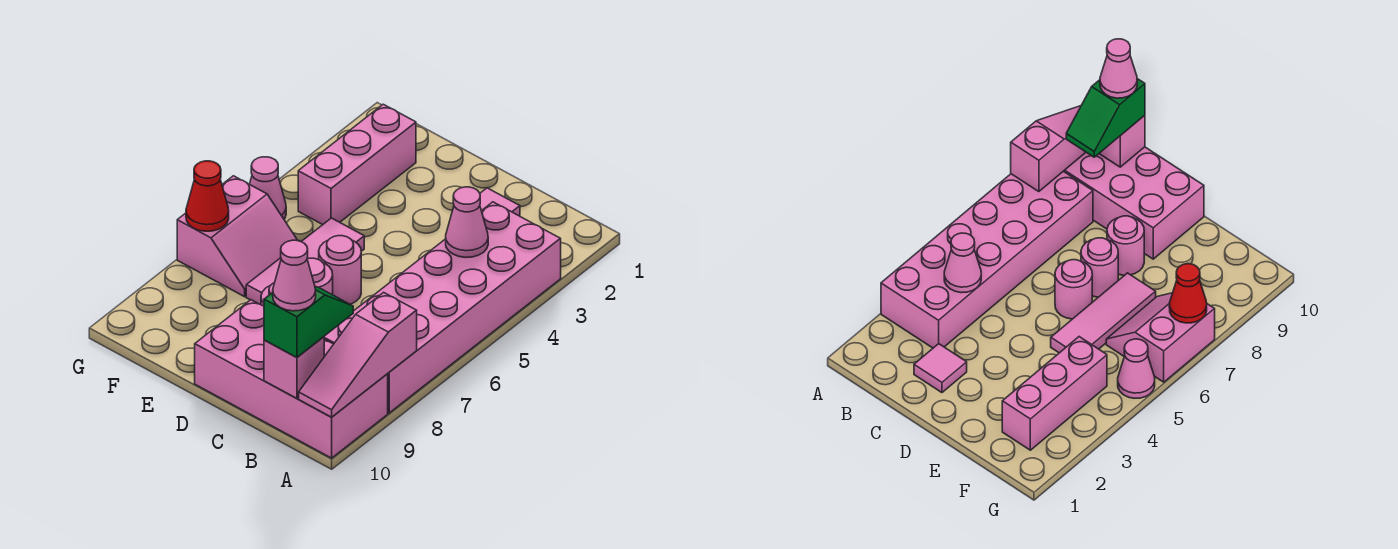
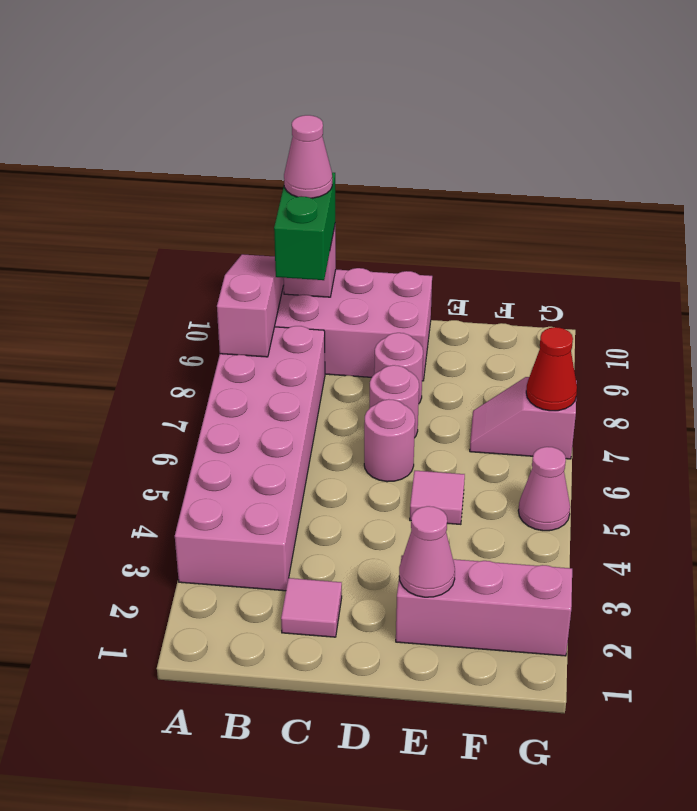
pink 1x1 cone [446,187,488,258] -> pink 1x1 cone moved to [399,506,455,597]
green 1x2 slope [264,286,353,358] -> green 1x2 brick [274,173,335,280]
pink 1x3 tile [246,218,364,304] -> pink 1x1 tile [410,471,465,524]
pink 1x3 brick [298,104,416,225] -> pink 1x3 brick turned to [396,555,572,656]
pink 2x2 slope [177,176,298,297] -> pink 1x2 slope [470,377,577,459]

